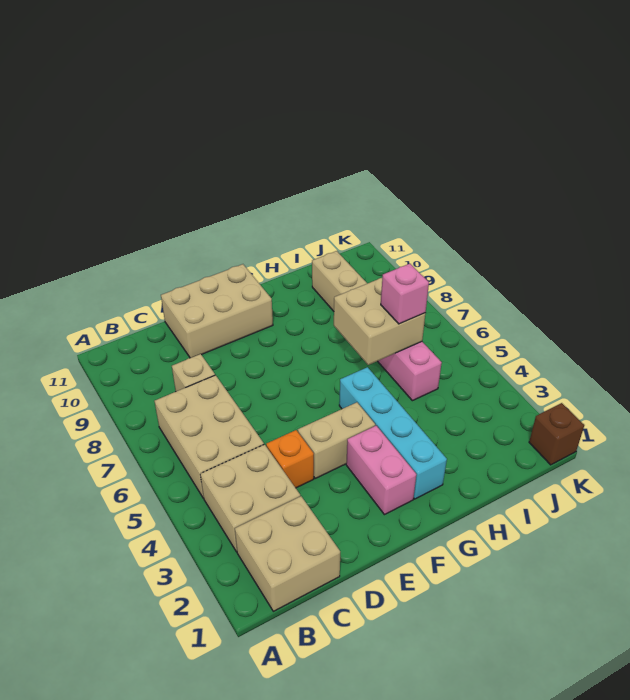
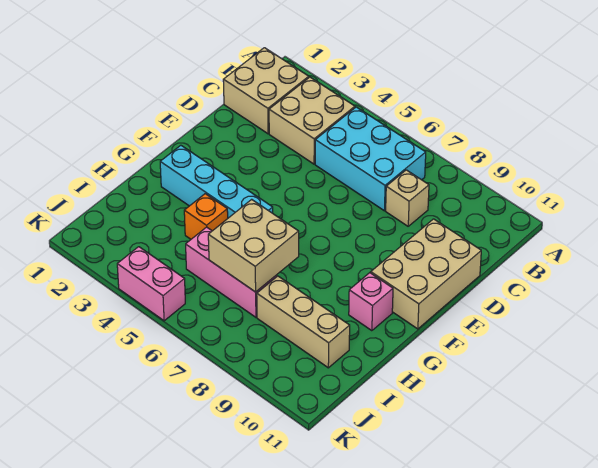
tan 2x3 brick [154,375,264,498] -> cyan 2x3 brick [315,107,426,211]
orange 1x1 brick [266,430,314,488] -> orange 1x1 brick moved to [184,194,228,239]
tan 1x2 brick [298,402,375,478] -> none
pink 1x2 brick [346,426,416,515] -> pink 1x2 brick moved to [117,247,185,321]
pink 1x1 brick [381,264,429,324] -> pink 1x1 brick moved to [349,273,393,331]
brown 1x1 brick [529,403,584,465] -> none

